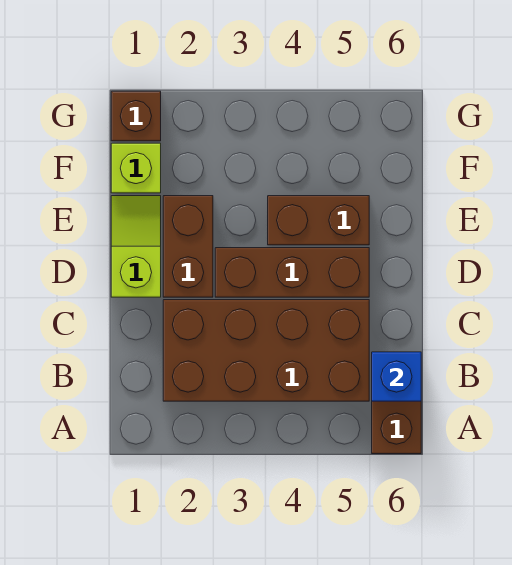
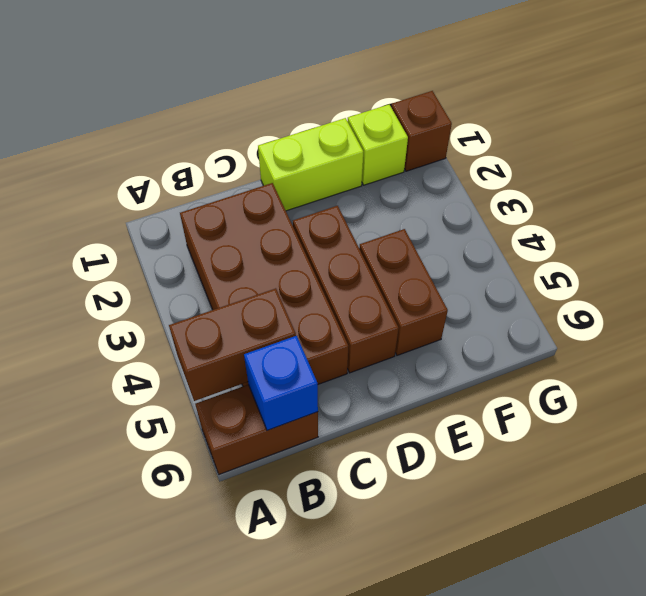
lime 1x2 slope [111,196,161,297] -> lime 1x2 brick [258,118,363,211]
brown 1x2 brick [163,196,213,297] -> brown 1x2 brick moved to [169,288,296,401]

